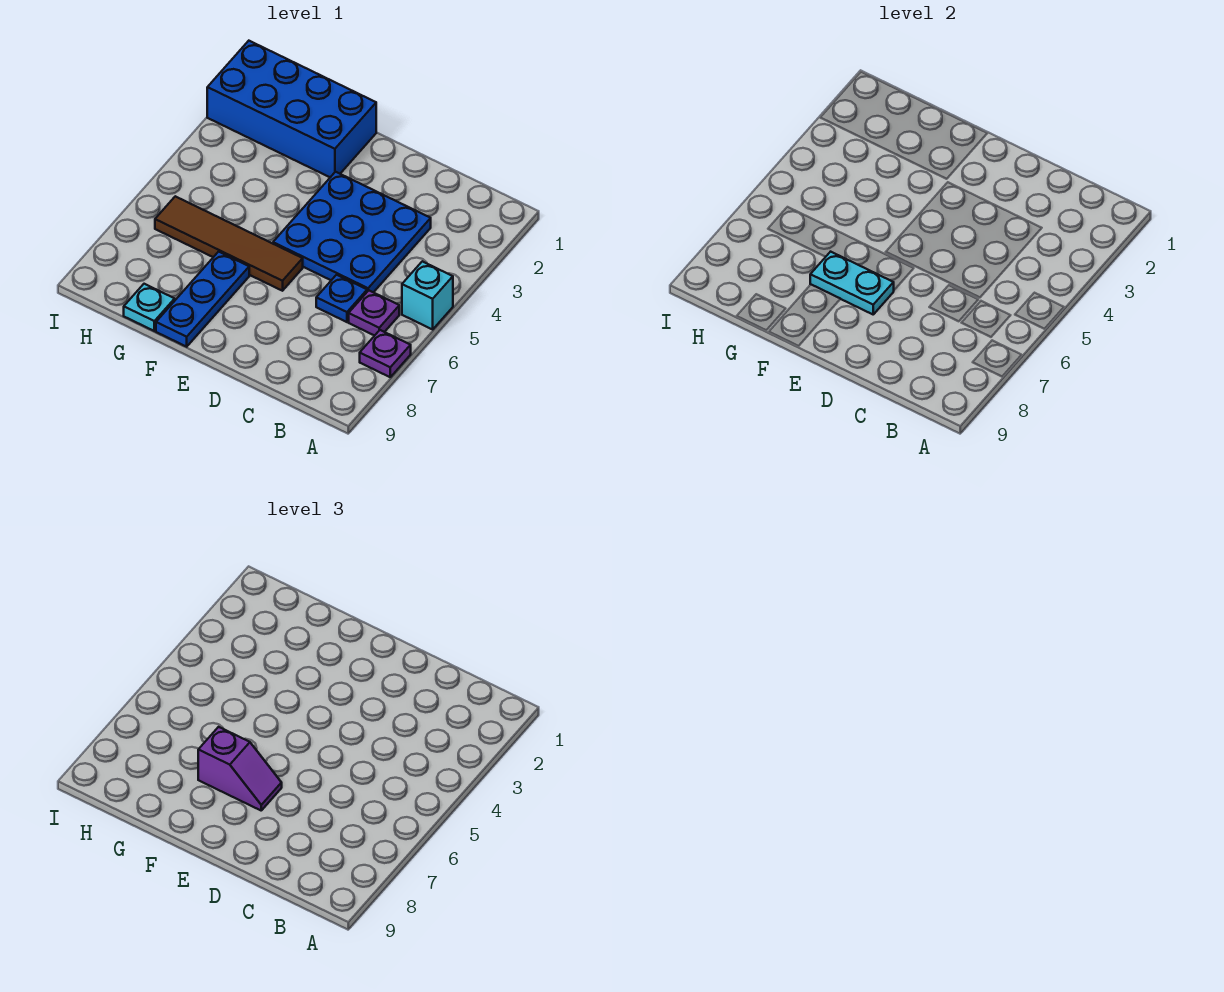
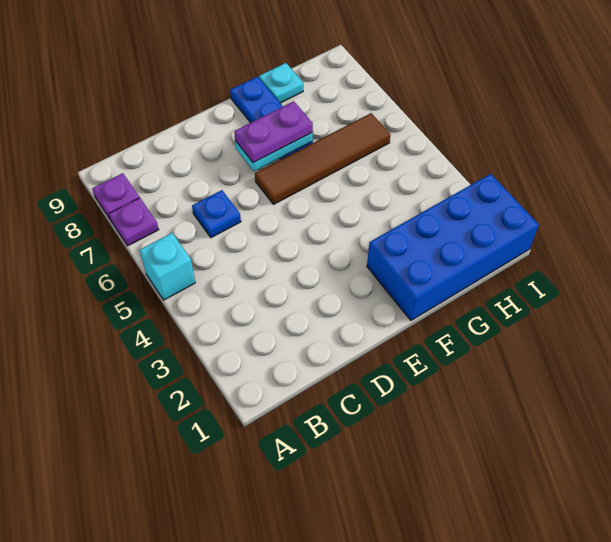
purple 1x1 plate [349,291,399,336] -> purple 1x1 plate moved to [92,173,140,220]
blue 3x3 plate [273,172,431,292] -> none
purple 1x2 slope [198,727,282,810] -> purple 1x2 plate [234,101,313,163]

